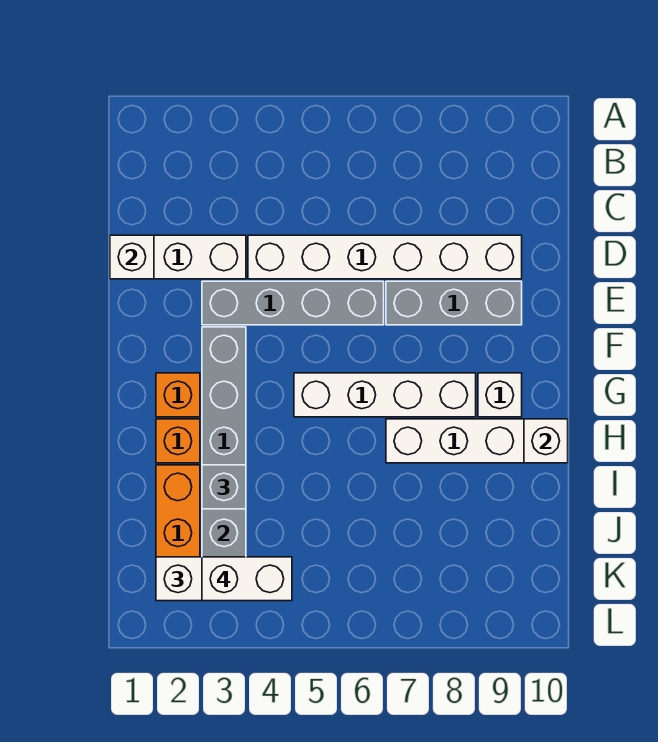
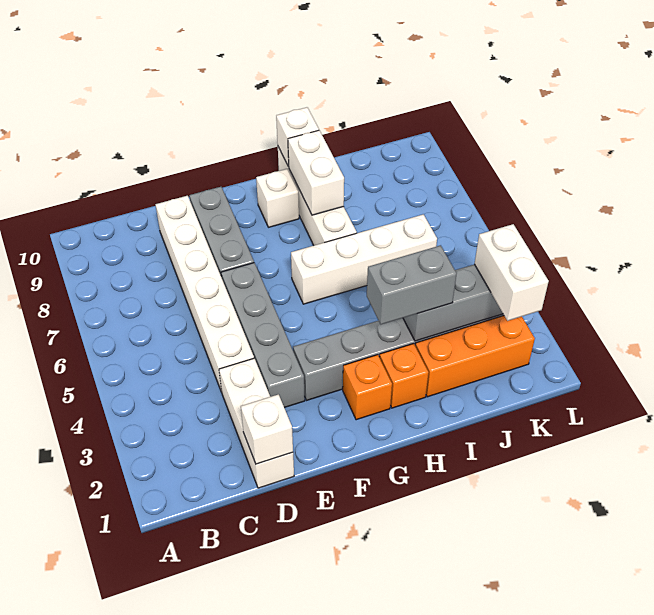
white 1x4 brick [294,373,476,417] -> white 1x4 brick turned to [291,214,437,304]
grey 1x1 brick [202,465,246,509] -> grey 1x2 brick [367,245,457,324]
white 1x2 brick [202,557,292,601] -> white 1x2 brick moved to [288,130,344,215]

